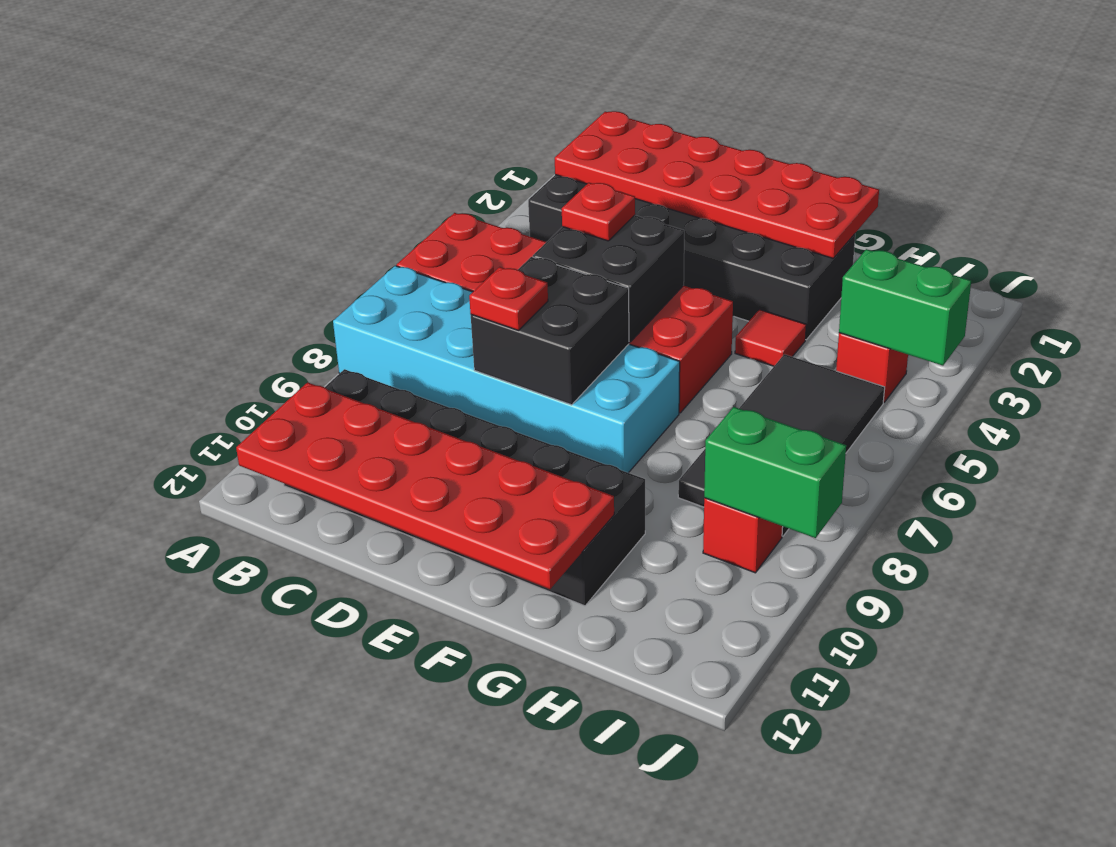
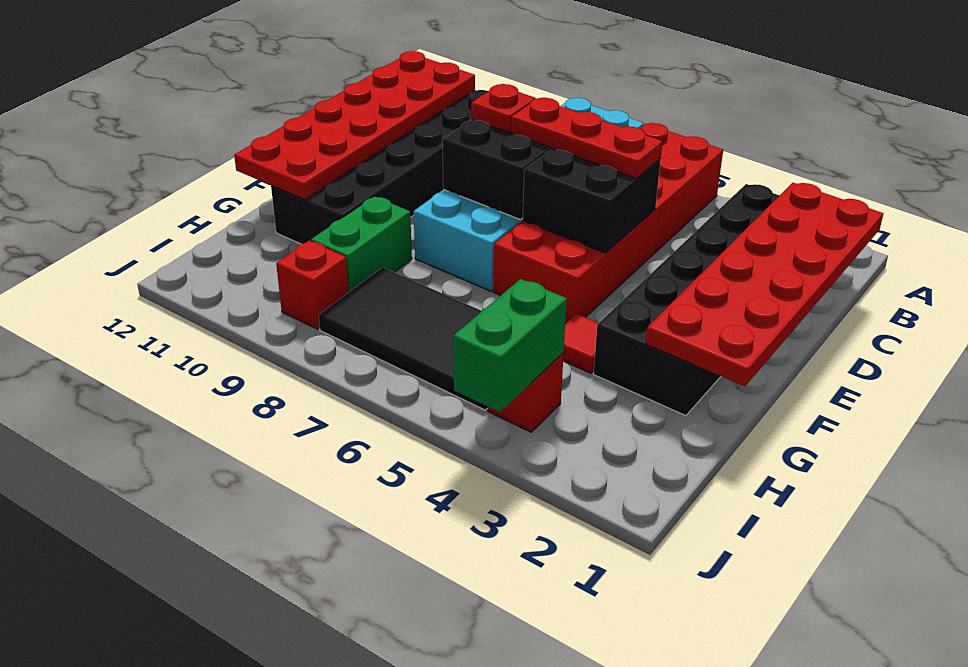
red 1x1 plate [562,183,635,241] -> red 1x3 plate [511,98,663,178]
green 1x2 brick [704,407,846,538] -> green 1x2 brick moved to [311,197,412,292]

